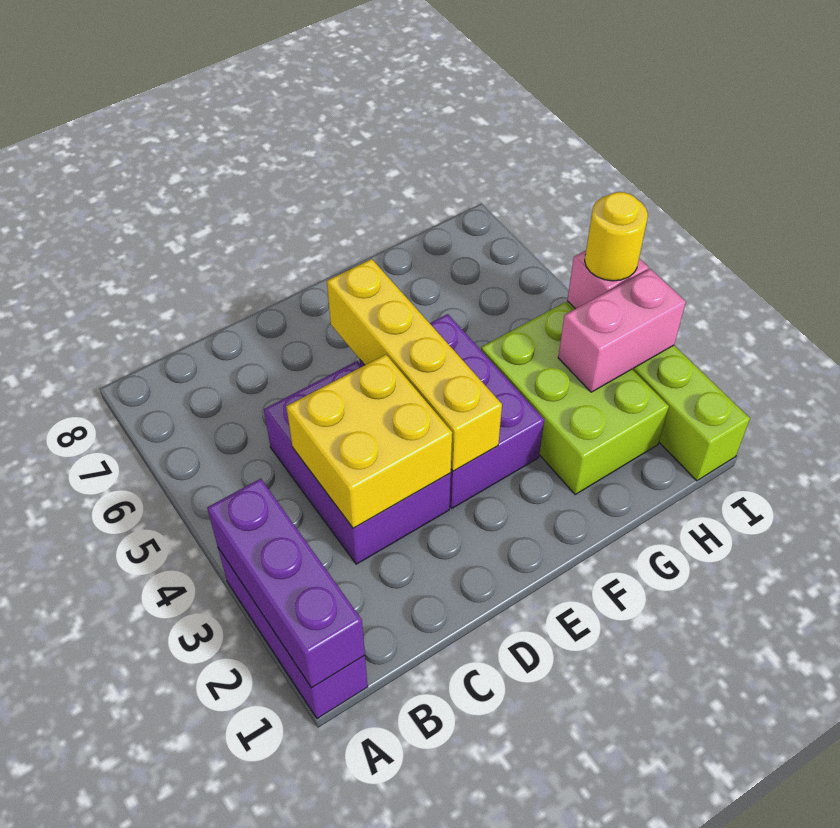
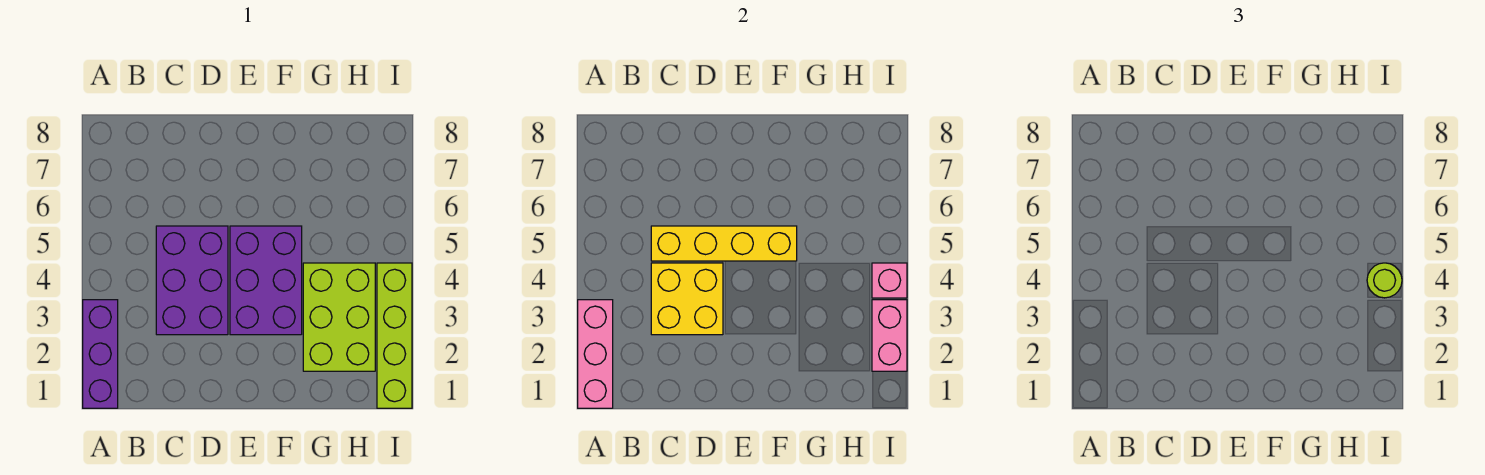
purple 1x3 brick [207,479,365,688] -> pink 1x3 brick [578,300,613,408]
yellow 1x4 brick [327,259,502,471] -> yellow 1x4 brick turned to [651,226,797,261]
pink 1x2 brick [558,269,686,392] -> pink 1x2 brick turned to [872,300,907,371]
yellow 1x1 round brick [585,192,648,281] -> lime 1x1 round brick [1367,263,1402,298]

